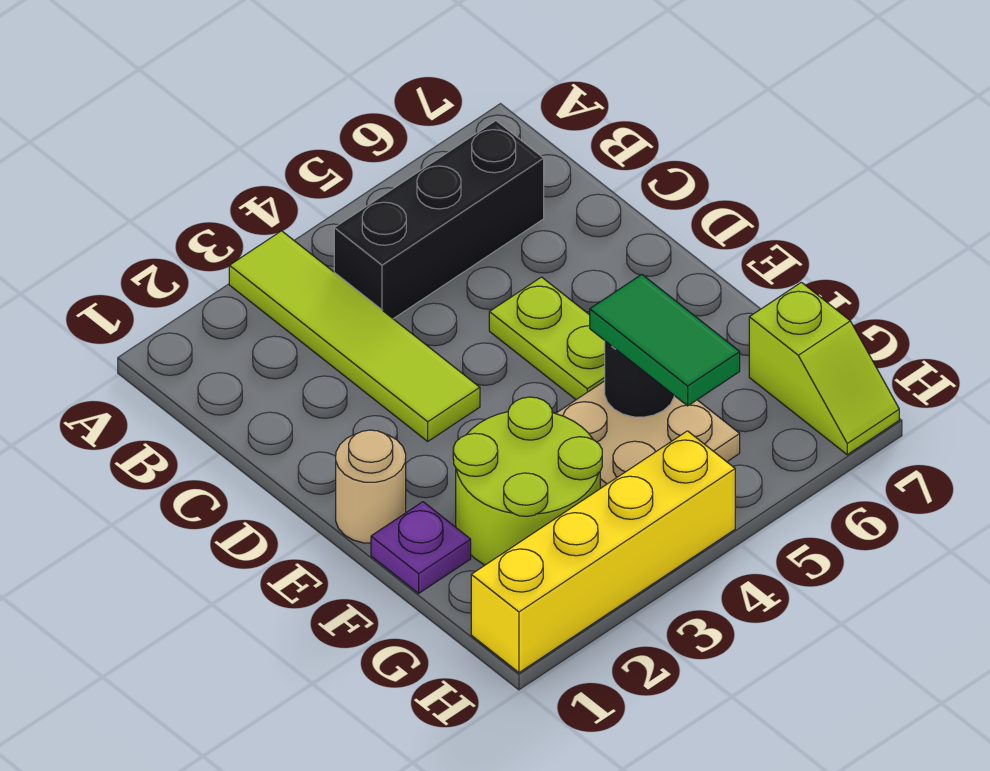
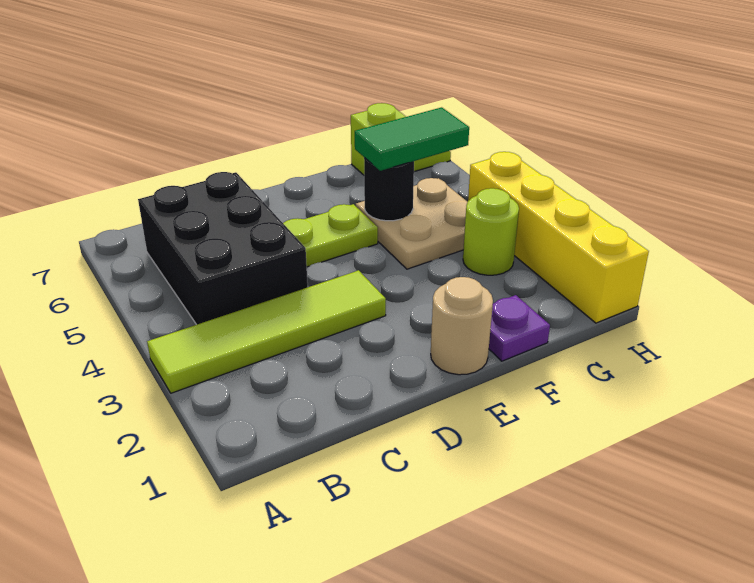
black 1x3 brick [334,121,544,319] -> black 2x3 brick [138,172,308,325]
lime 2x2 round brick [453,397,602,565] -> lime 1x1 round brick [463,188,519,275]

